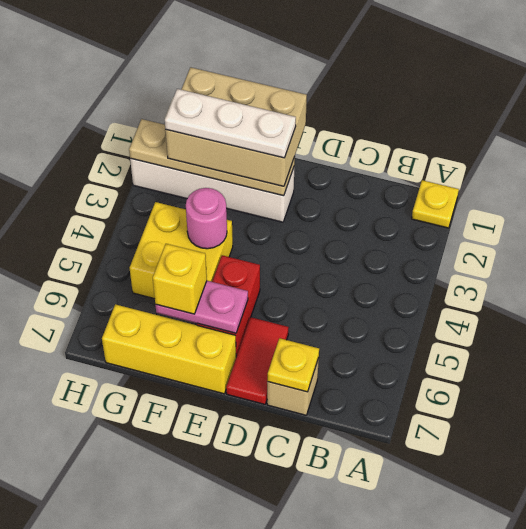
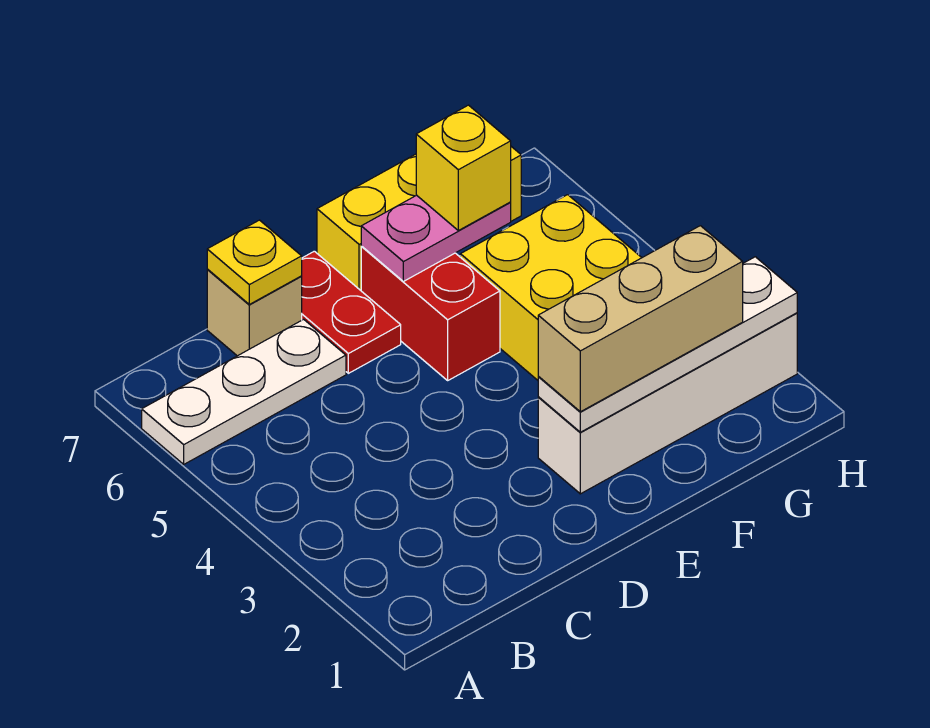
yellow 1x1 plate [412,180,459,228] -> none
red 1x2 tile [226,317,288,404] -> red 1x2 plate [301,251,401,373]
tan 2x3 brick [166,67,307,186] -> tan 1x3 brick [538,226,743,412]
tan 1x4 plate [129,119,295,196] -> white 1x4 plate [538,257,797,432]
white 1x3 plate [165,89,296,158] -> white 1x3 plate moved to [142,319,346,464]
pink 1x1 round brick [186,188,227,249] -> none

